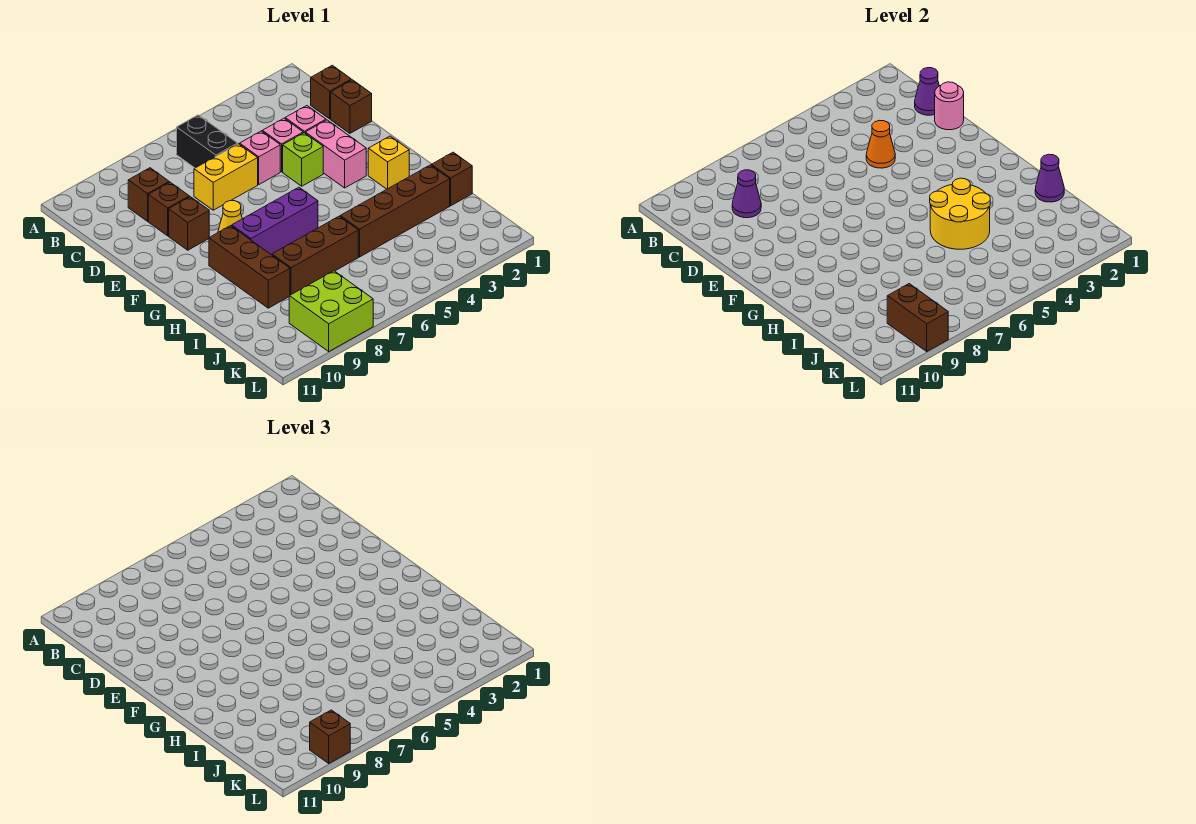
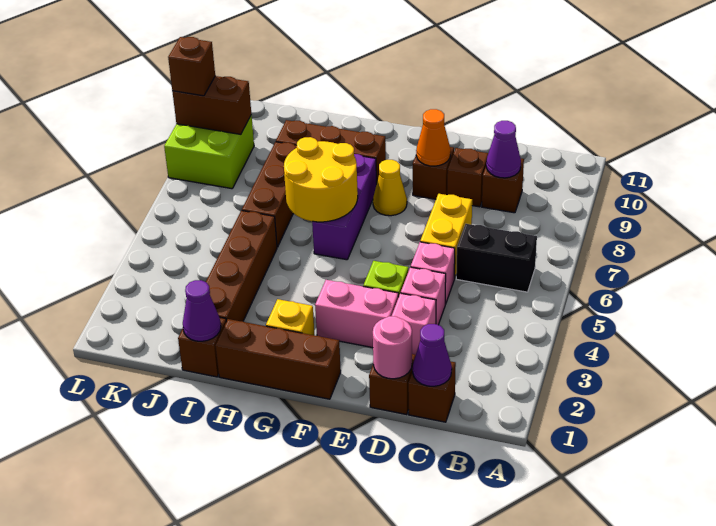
orange 1x1 cone [866,120,895,168] -> orange 1x1 cone moved to [416,109,451,166]
none -> brown 1x3 brick [216,319,341,399]
yellow 2x2 round brick [930,178,990,249] -> yellow 2x2 round brick moved to [284,137,358,222]

